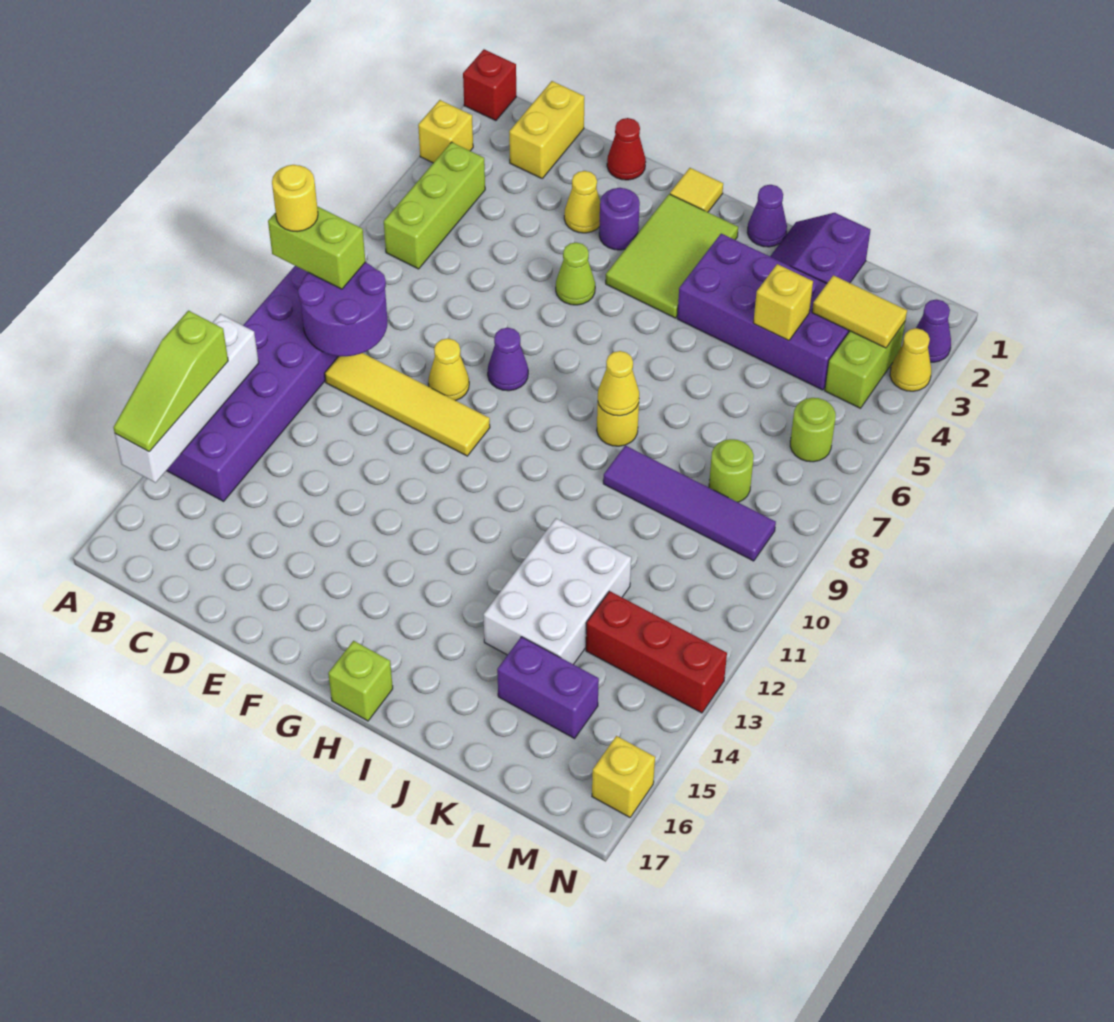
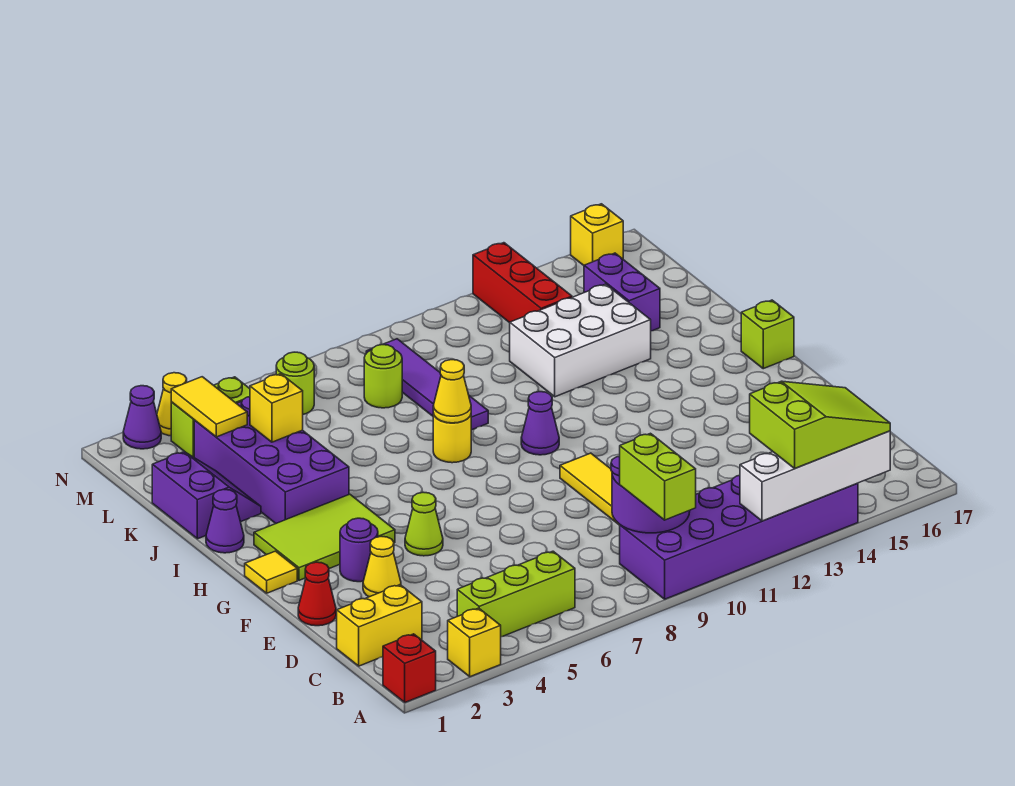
yellow 1x1 round brick [272,165,318,232] -> none
lime 1x3 slope [113,311,228,452] -> lime 2x3 slope [750,381,890,468]
yellow 1x1 cone [428,338,469,401] -> none
purple 1x1 cone [488,328,528,391] -> purple 1x1 cone moved to [521,392,559,455]
purple 2x2 slope [770,213,870,283] -> purple 2x2 slope turned to [152,452,261,539]

